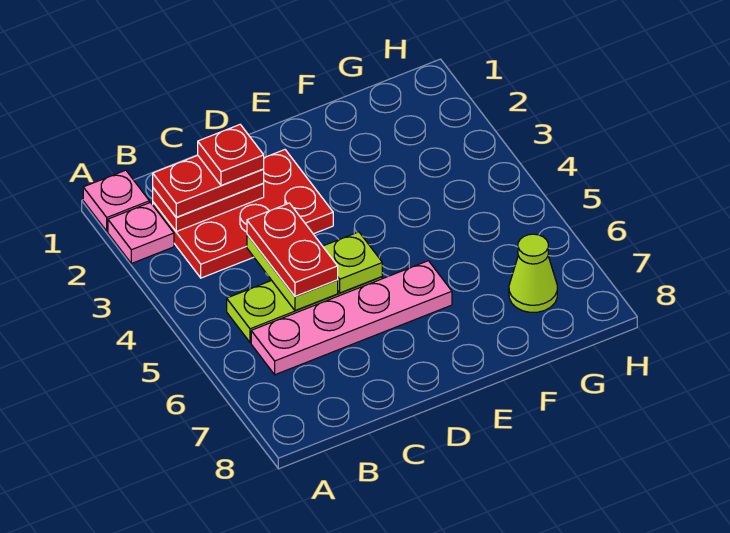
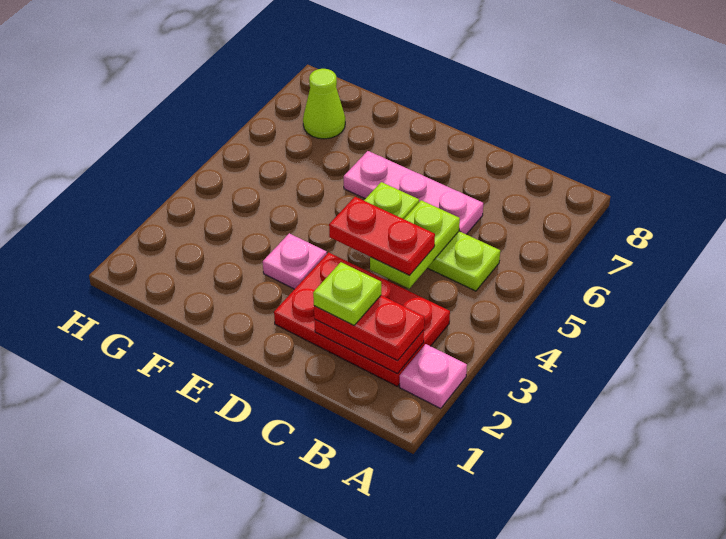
pink 1x1 plate [83,170,149,231] -> pink 1x1 plate moved to [263,233,327,289]
pink 1x4 plate [251,261,452,375] -> pink 1x3 plate [344,151,483,234]
red 1x1 plate [198,125,264,185] -> lime 1x1 plate [313,262,381,325]
red 1x2 plate [247,203,338,296] -> red 1x2 plate turned to [329,197,435,276]

